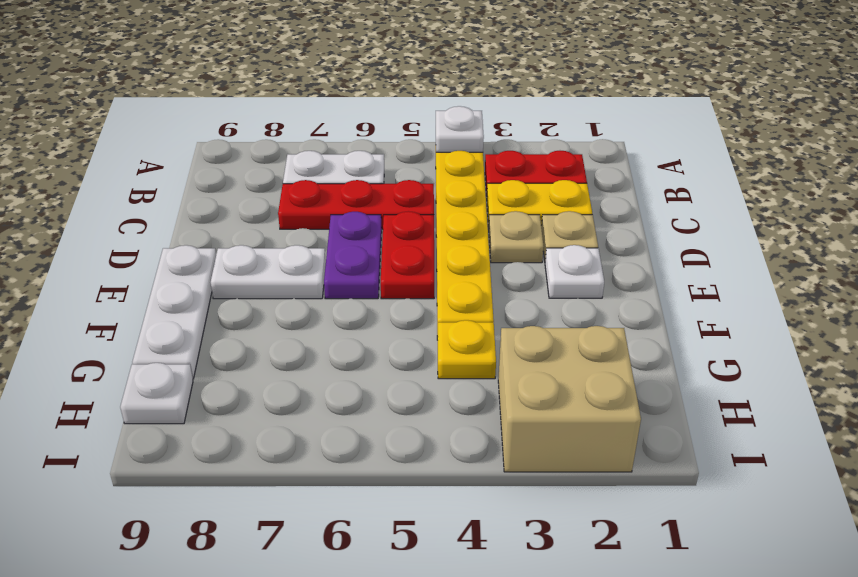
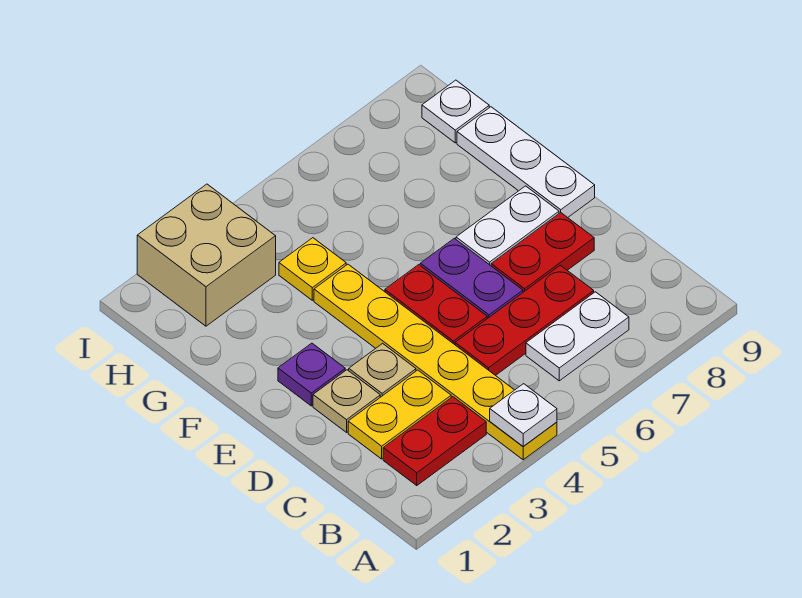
none -> red 1x2 plate [491,213,594,292]
white 1x1 plate [545,245,604,298] -> purple 1x1 plate [278,343,345,406]

